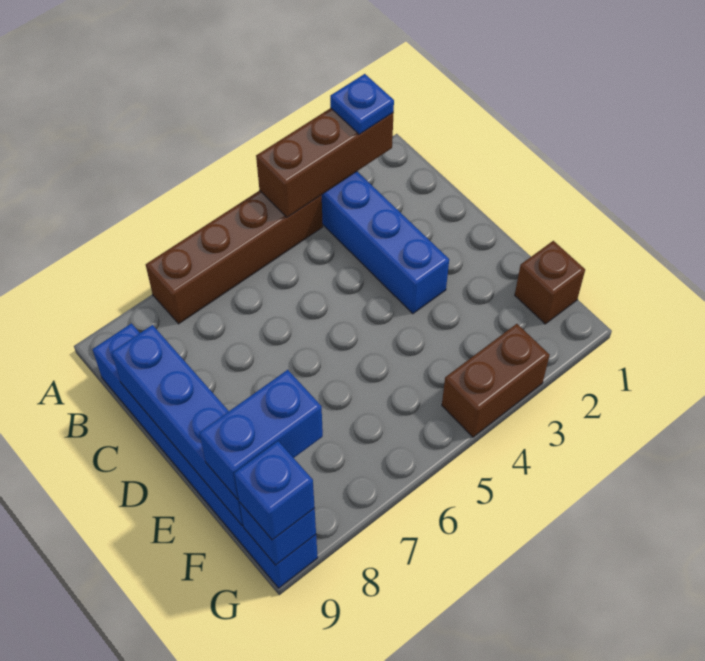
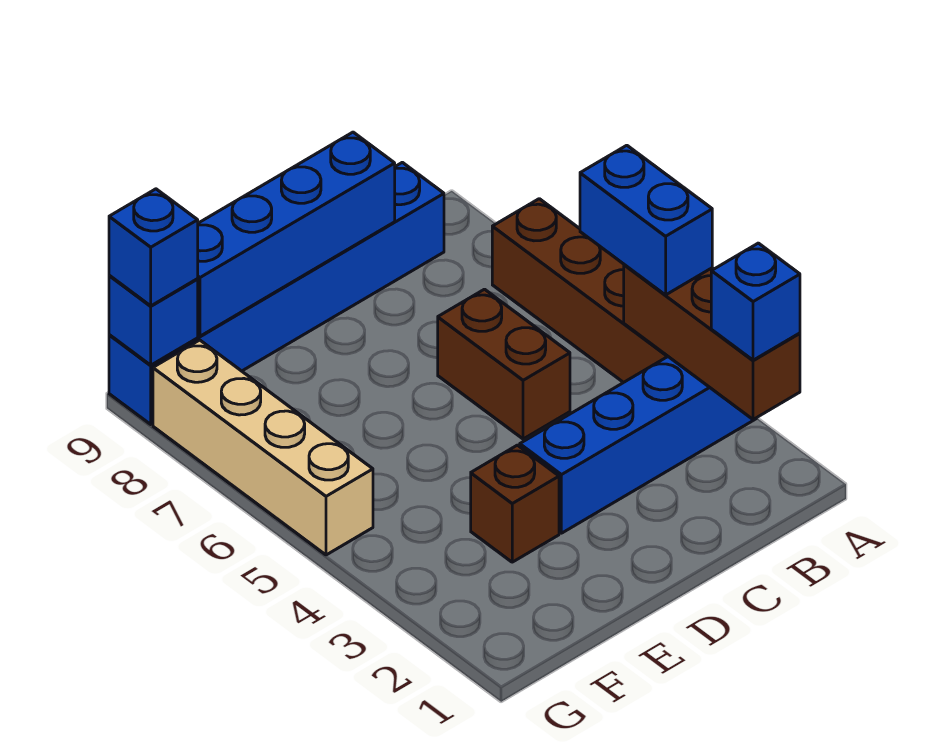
blue 1x1 plate [330,74,394,134] -> blue 1x1 brick [711,243,800,360]
brown 1x1 brick [515,241,585,324] -> brown 1x1 brick moved to [471,445,559,562]
blue 1x2 brick [199,370,323,499] -> blue 1x2 brick moved to [580,145,712,295]
brown 1x2 brick [442,324,550,437] -> brown 1x2 brick moved to [438,289,570,439]
none -> tan 1x4 brick [153,340,373,555]

